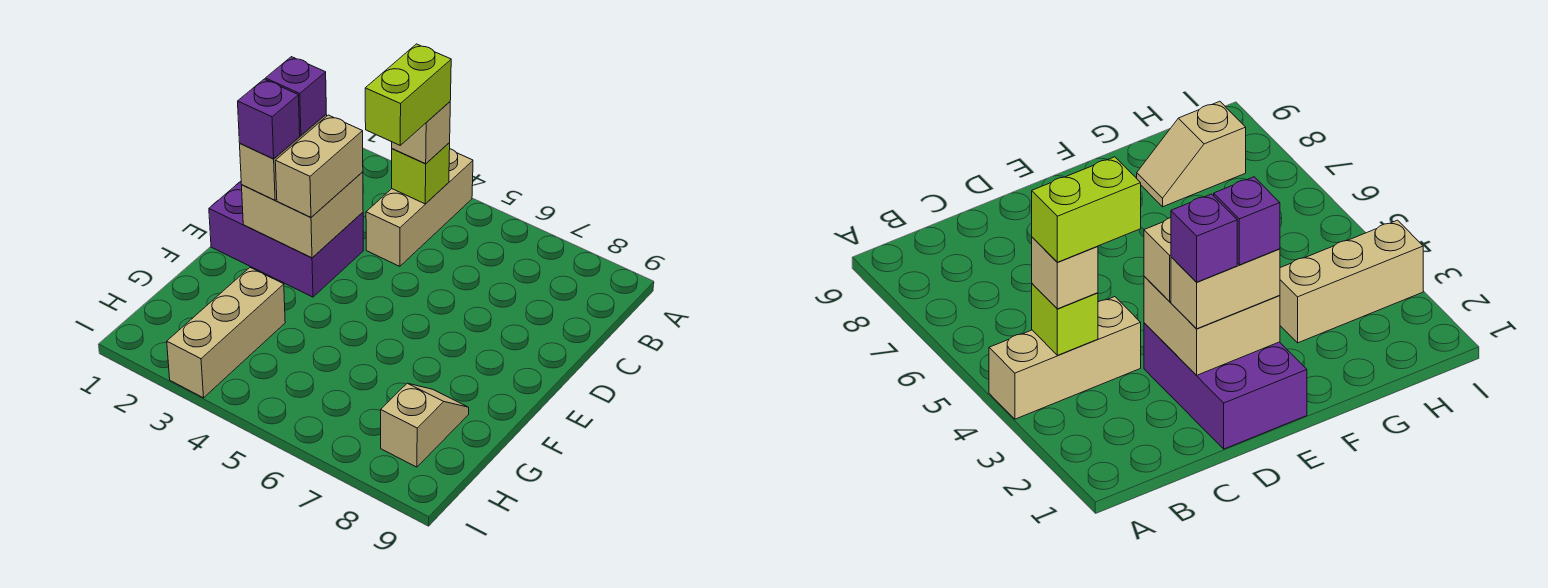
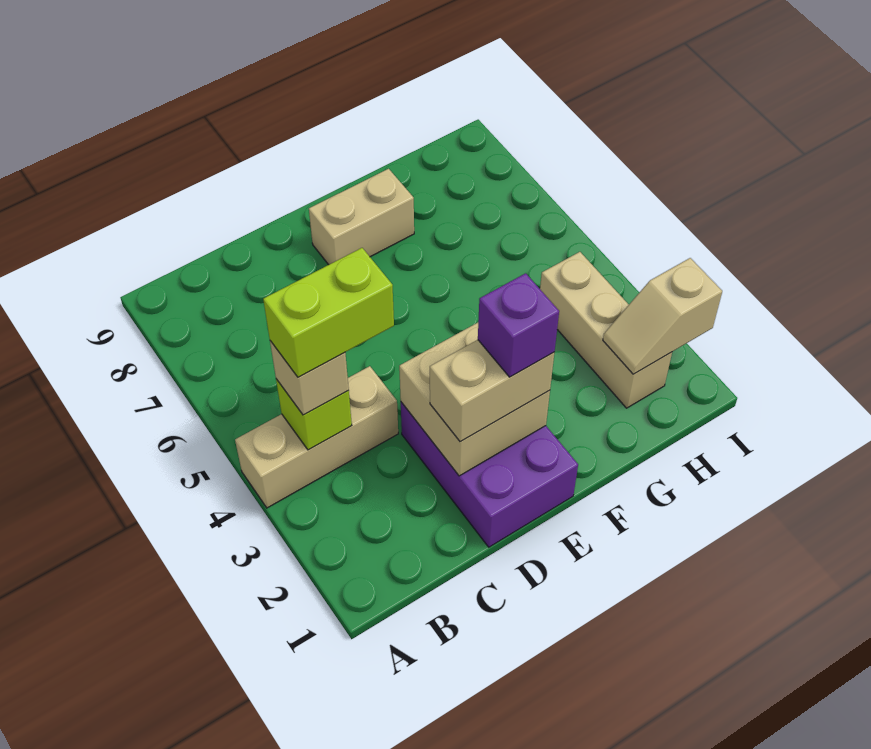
purple 1x1 brick [265,57,326,135] -> none
tan 1x2 brick [275,115,363,217] -> tan 1x2 brick moved to [309,169,414,265]
tan 1x3 brick [167,268,285,398] -> tan 1x3 brick turned to [540,252,672,408]
tan 1x2 slope [381,383,469,467] -> tan 1x2 slope moved to [603,258,722,374]

